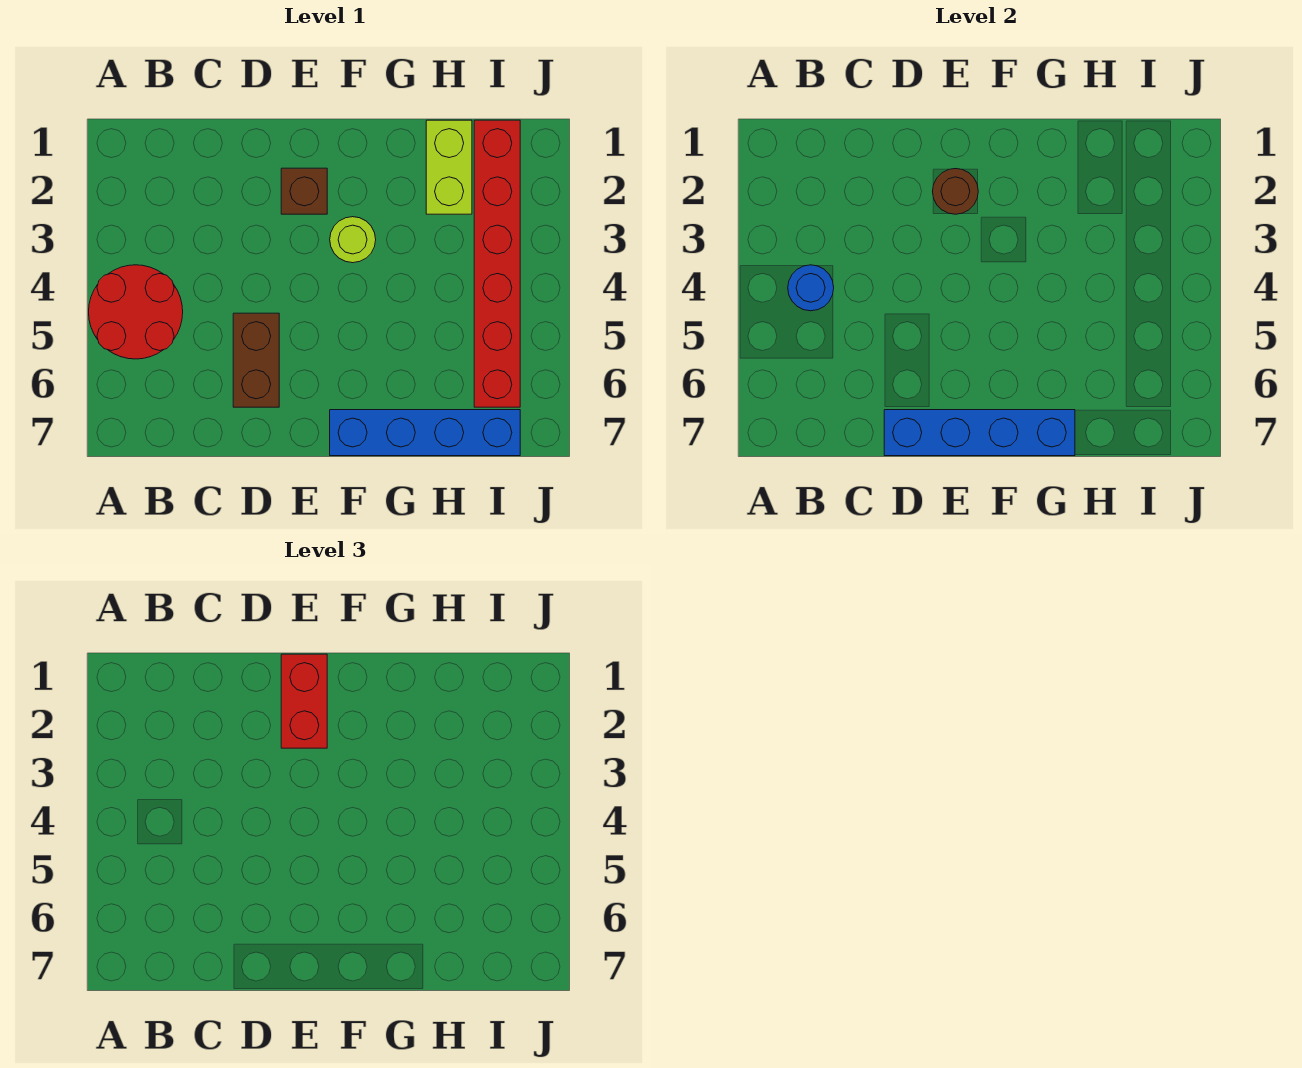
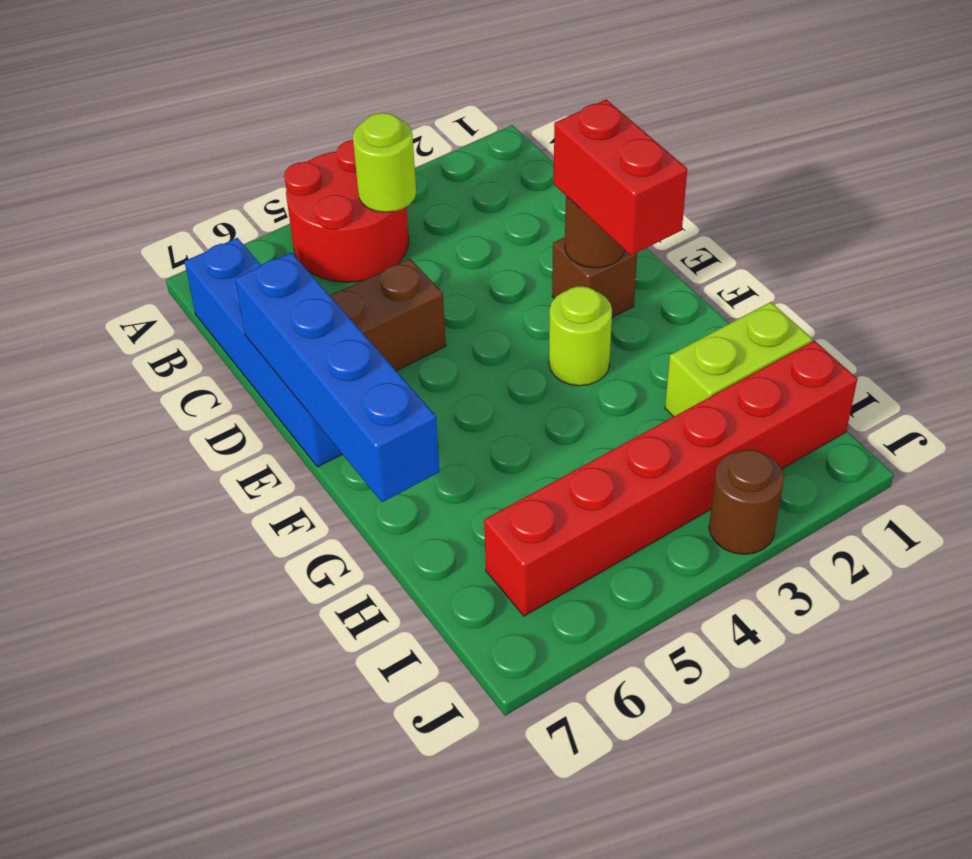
blue 1x1 round brick [788,265,834,311] -> lime 1x1 round brick [353,113,416,212]
red 1x2 brick [281,654,327,748] -> red 1x2 brick turned to [554,100,687,255]
blue 1x4 brick [330,410,520,456] -> blue 1x4 brick moved to [184,238,342,467]
none -> brown 1x1 round brick [709,450,784,554]

